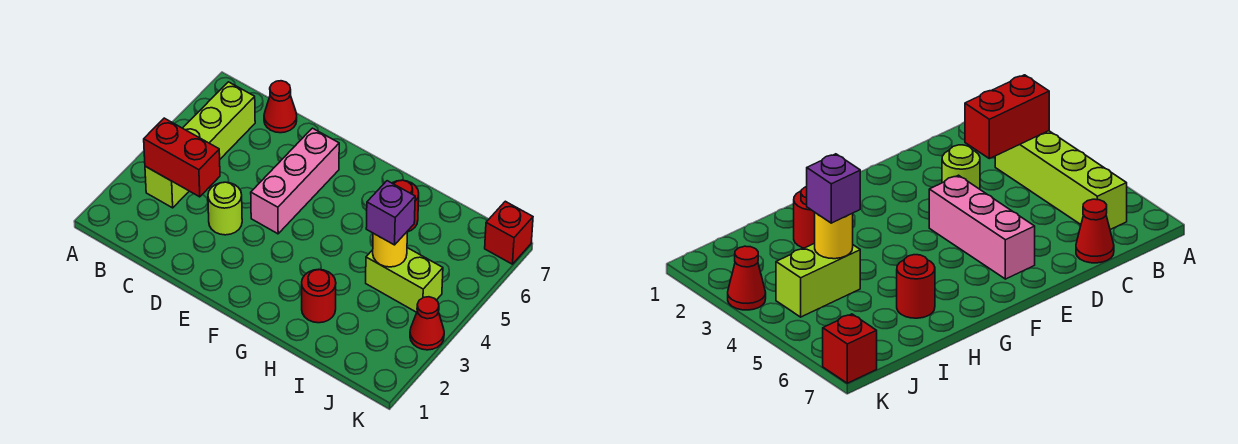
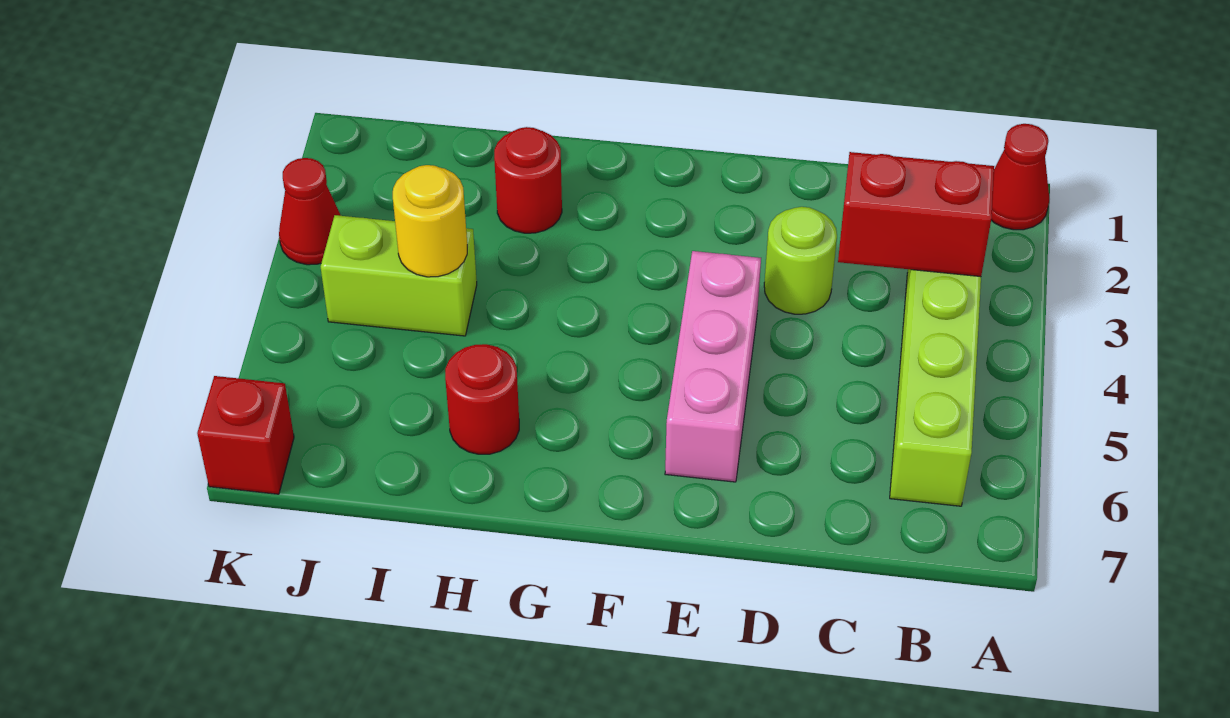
red 1x1 cone [264,81,297,133] -> red 1x1 cone moved to [991,124,1050,230]
purple 1x1 brick [366,181,415,245] -> none

